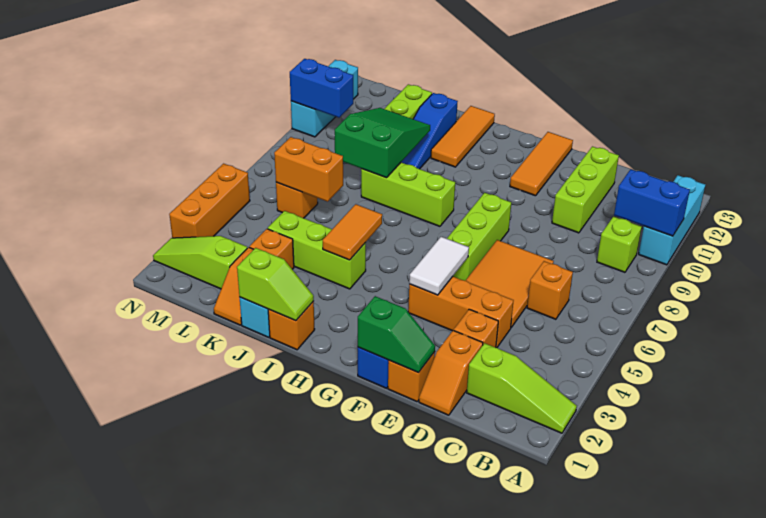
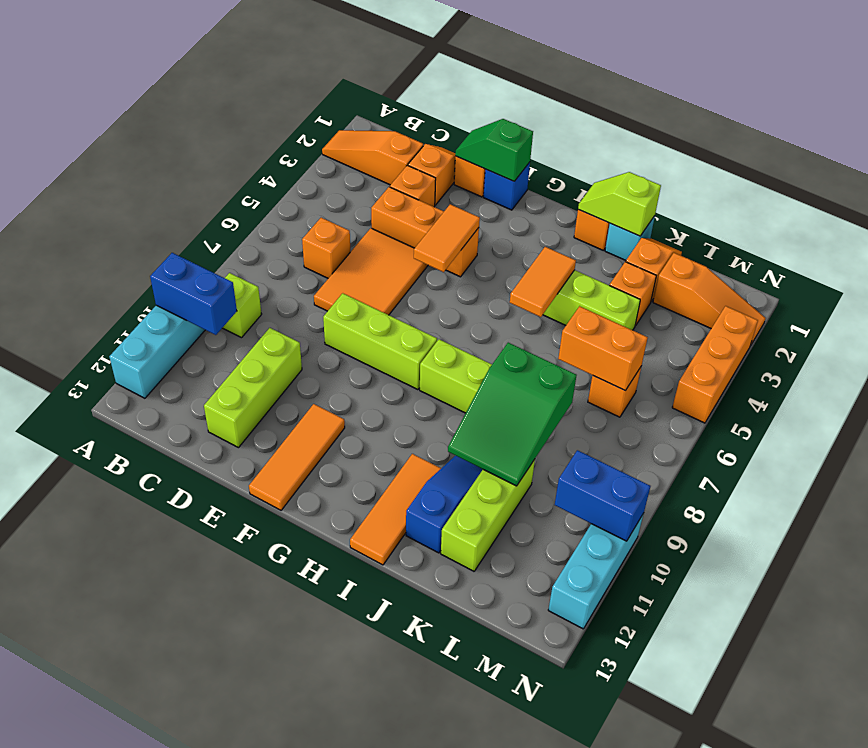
lime 1x3 slope [467,343,577,433] -> orange 1x3 slope [322,130,423,185]
white 1x2 tile [409,237,469,295] -> orange 1x2 tile [414,204,480,272]
lime 1x3 brick [447,193,511,280] -> lime 1x3 brick turned to [323,293,437,390]
lime 1x3 slope [153,236,247,289] -> orange 1x3 slope [653,253,765,346]

